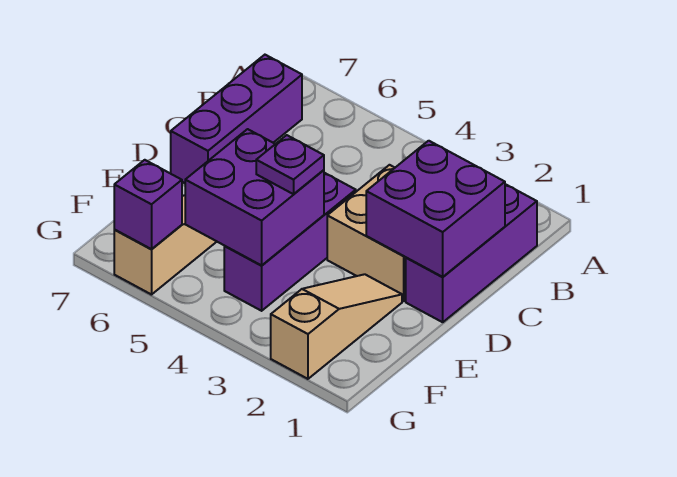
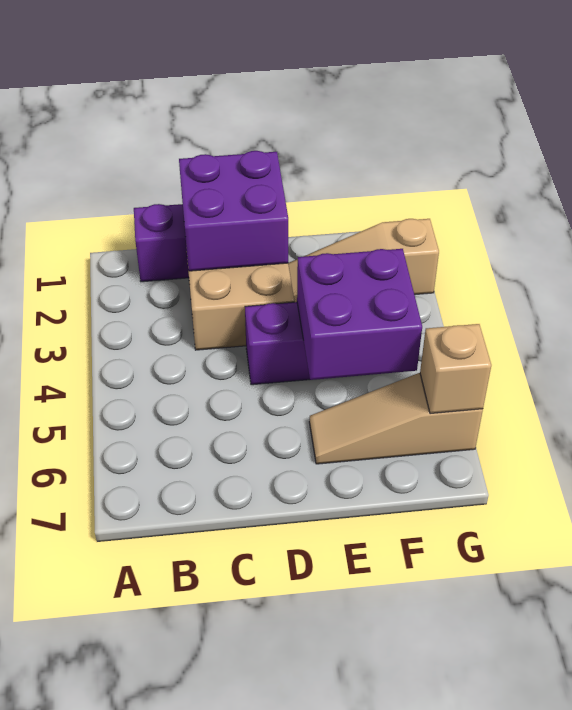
purple 1x3 brick [171,55,302,183] -> none
purple 1x1 plate [256,135,324,194] -> none
purple 1x1 brick [114,160,182,249] -> tan 1x1 brick [420,324,491,414]

